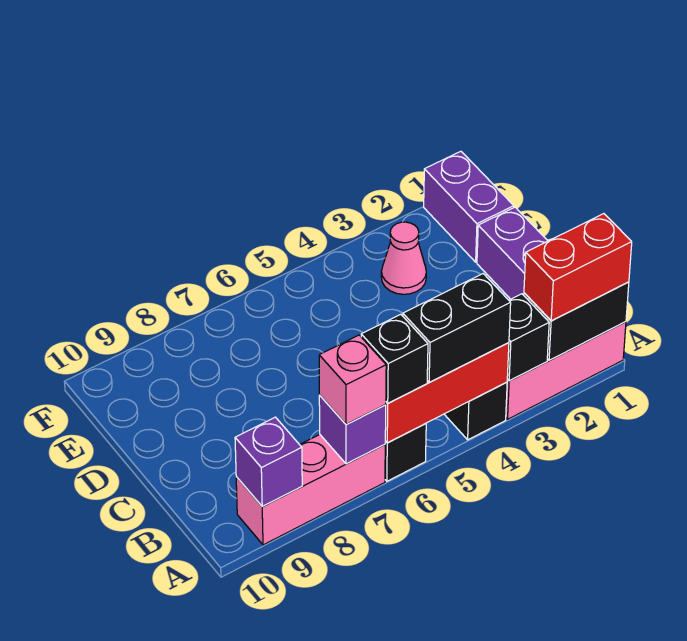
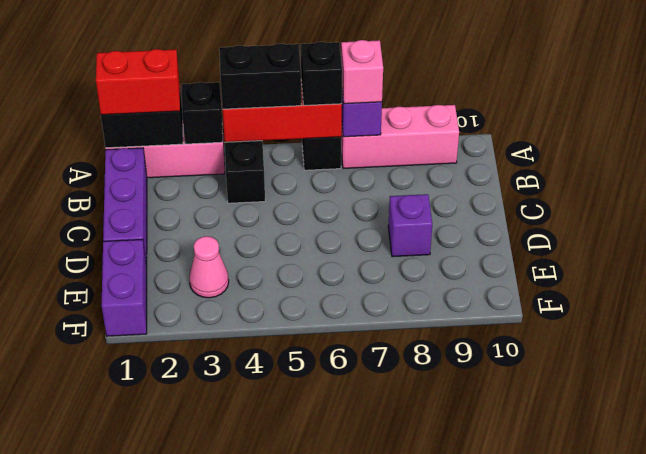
purple 1x1 brick [235,417,302,506] -> purple 1x1 brick moved to [388,194,432,257]

